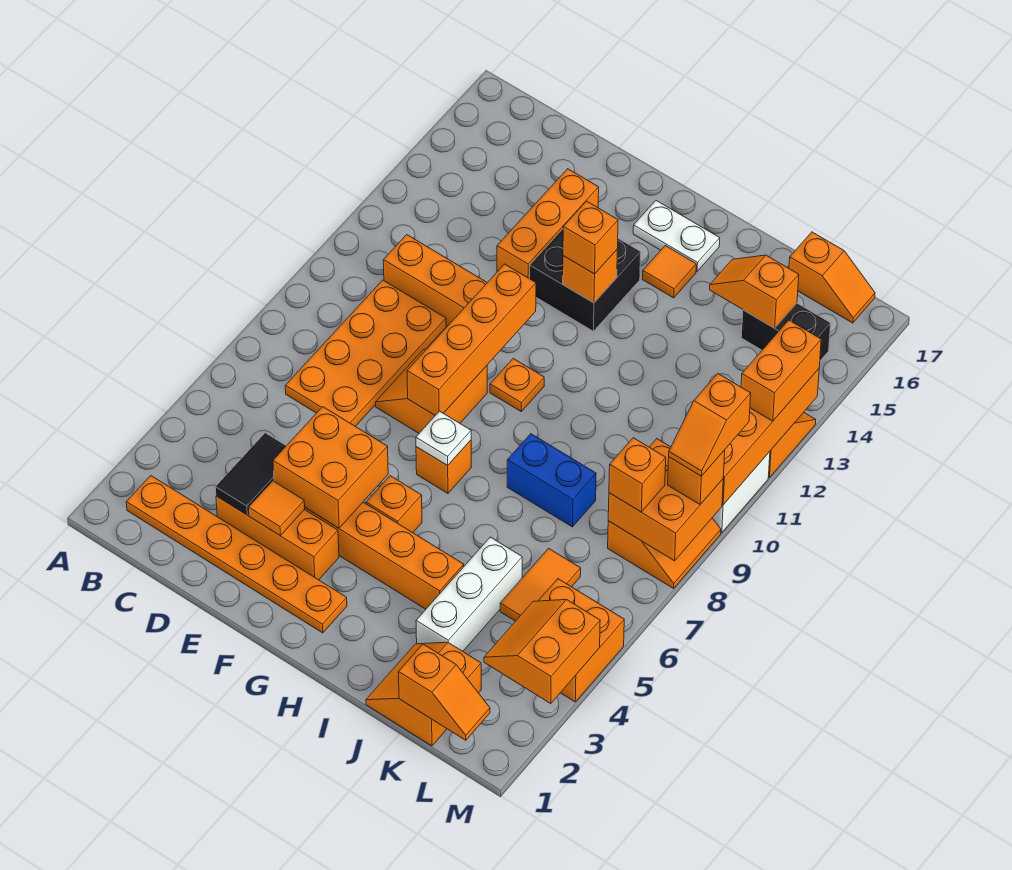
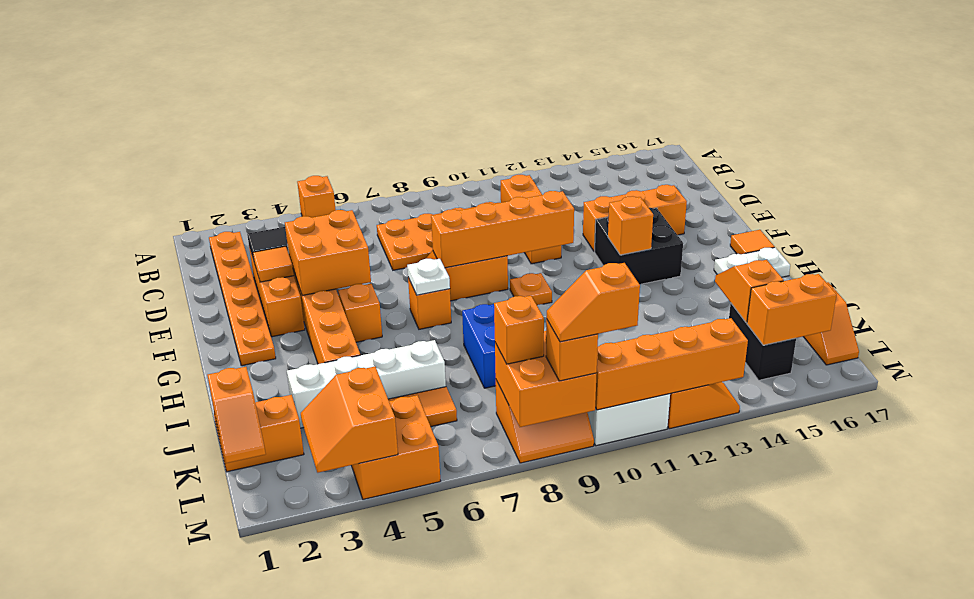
orange 1x1 brick [563,201,618,274] -> orange 1x1 brick moved to [297,176,336,217]
white 1x2 plate [633,201,720,271] -> white 1x2 plate turned to [714,248,790,277]
orange 1x1 tile [642,246,696,298] -> orange 1x1 tile moved to [730,230,774,254]
white 1x3 brick [416,537,522,651] -> white 1x4 brick [287,340,446,428]
orange 2x2 slope [484,600,600,704] -> orange 2x2 slope turned to [301,367,398,473]
orange 1x2 brick [741,320,821,421] -> orange 1x2 brick moved to [747,274,837,345]

